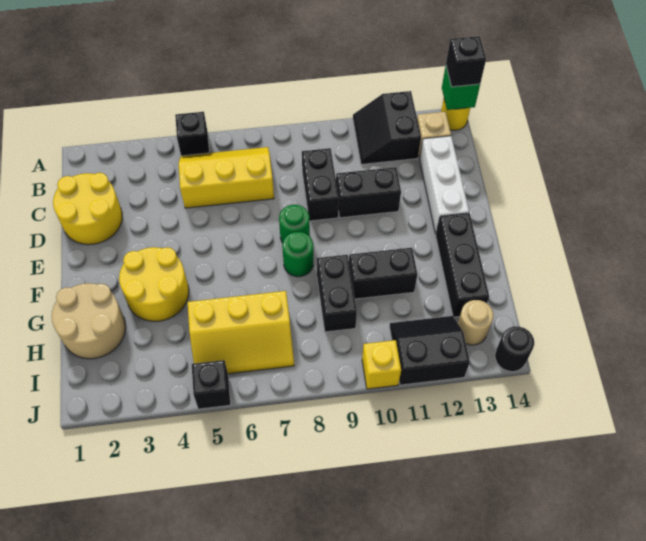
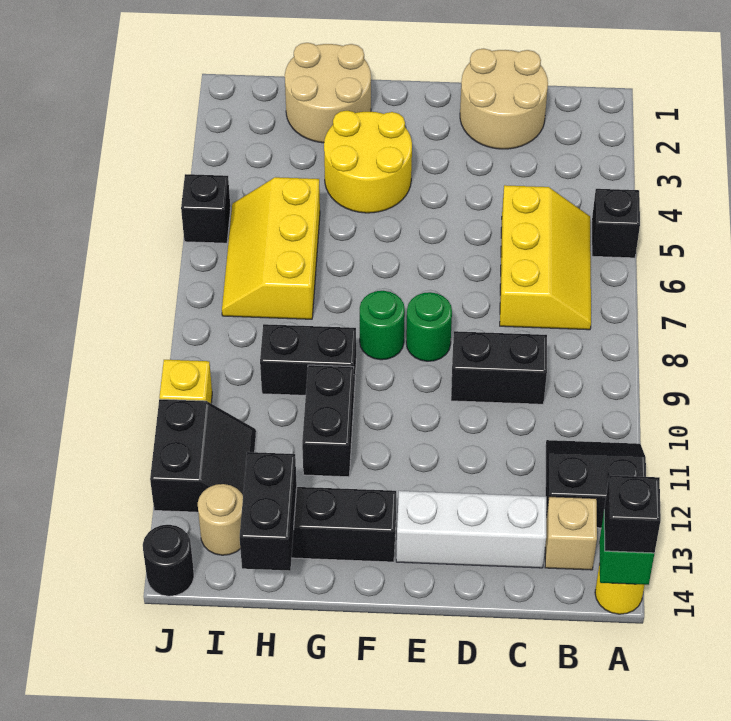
yellow 2x2 round brick [53,173,122,245] -> tan 2x2 round brick [460,49,548,149]
black 1x2 brick [336,167,401,218] -> black 1x2 brick moved to [240,452,297,571]

